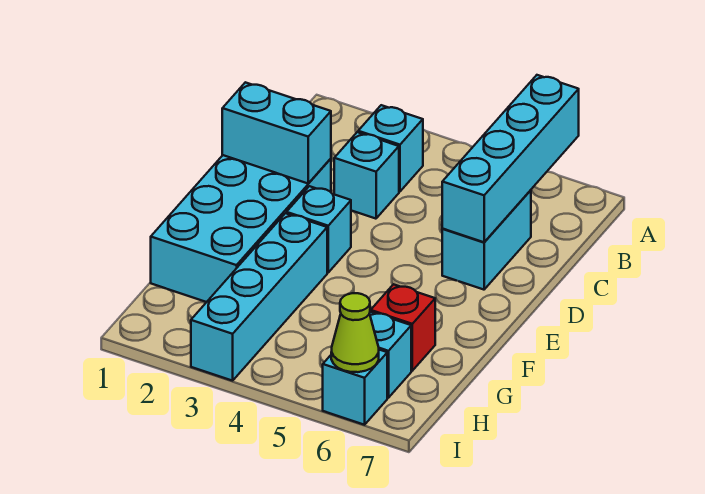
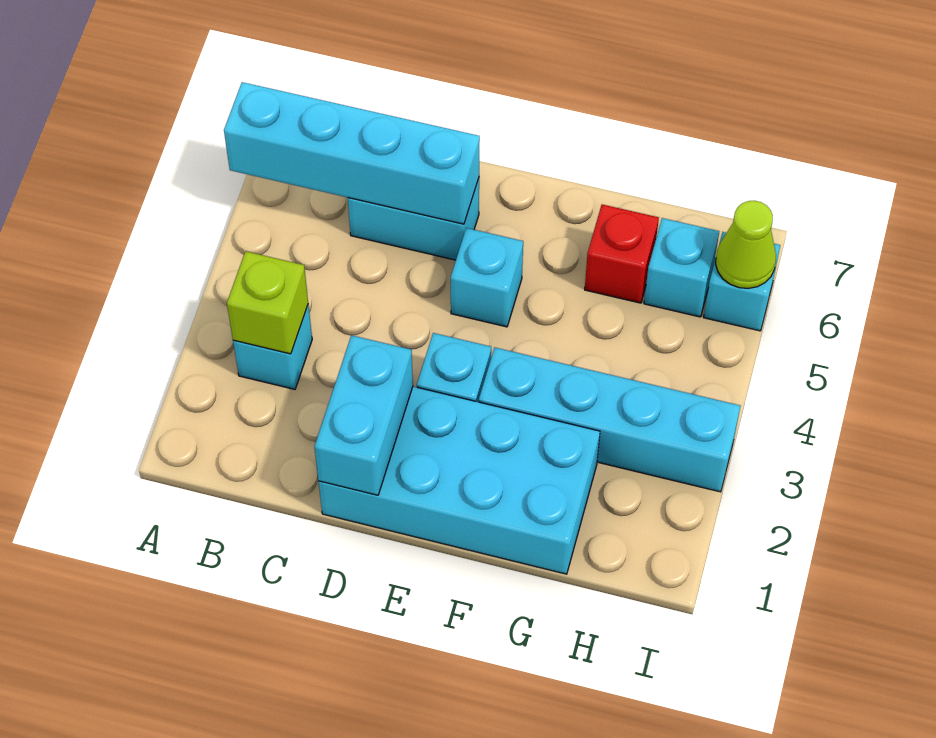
none -> lime 1x1 brick [227,251,308,354]
cyan 1x1 brick [334,132,399,219] -> cyan 1x1 brick moved to [451,228,523,327]

